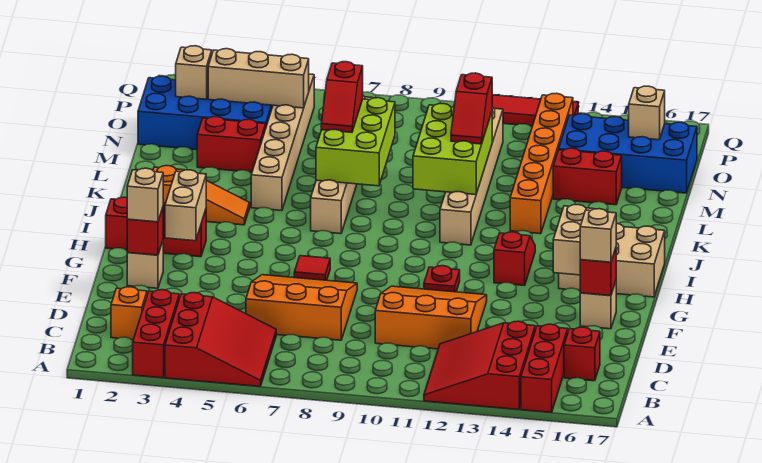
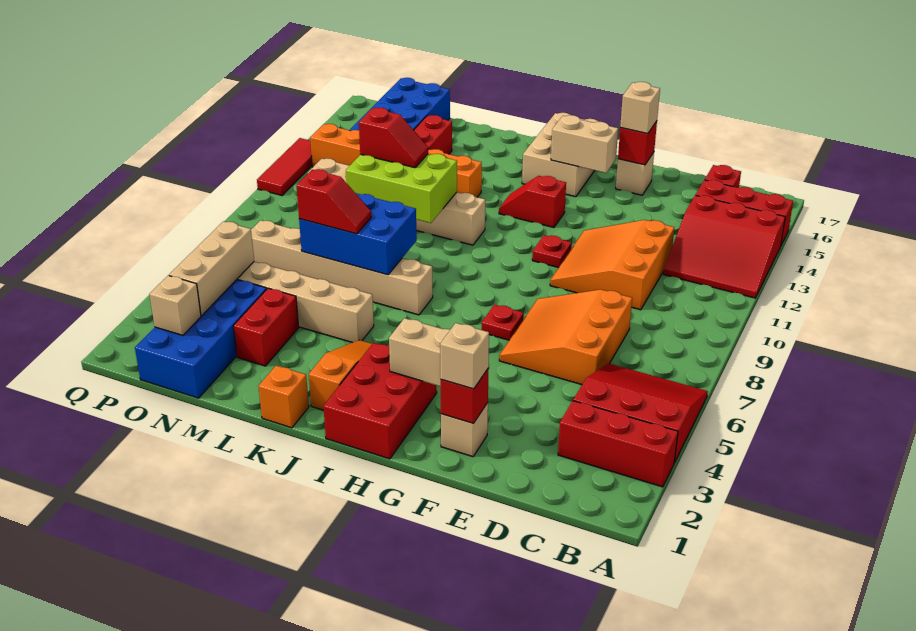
orange 1x1 brick [111,287,147,340] -> orange 1x1 brick moved to [259,365,309,428]
red 1x1 tile [294,256,330,280] -> red 1x1 plate [481,305,524,340]
red 1x3 brick [106,197,206,257] -> red 2x3 brick [323,343,437,459]
lime 2x3 brick [316,98,395,186] -> blue 2x3 brick [299,193,417,275]
tan 1x1 brick [629,86,665,140] -> none

